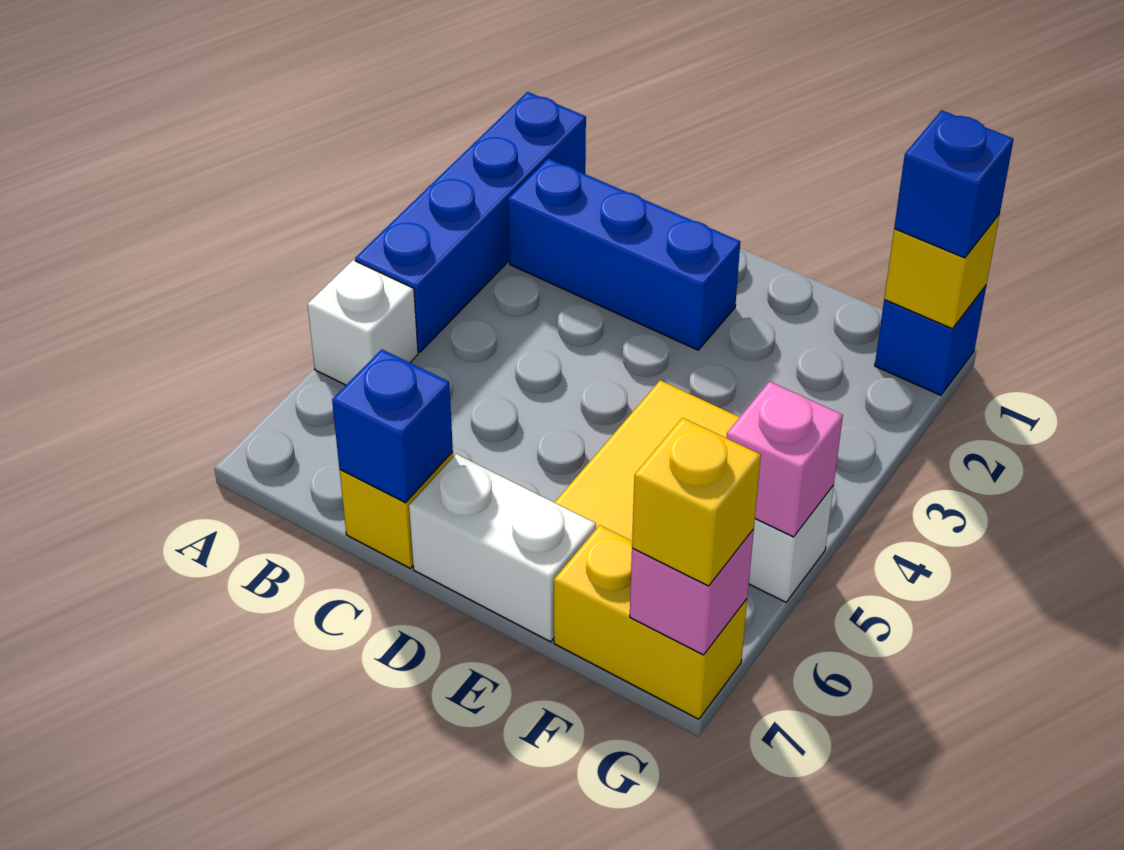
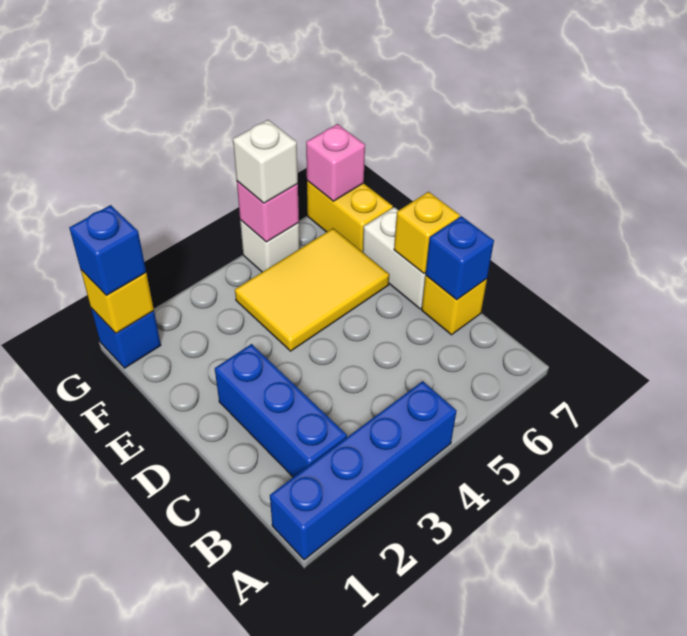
white 1x1 brick [307,260,418,385] -> white 1x1 brick moved to [233,120,298,203]
yellow 1x1 brick [632,418,761,586] -> yellow 1x1 brick moved to [394,192,460,274]

